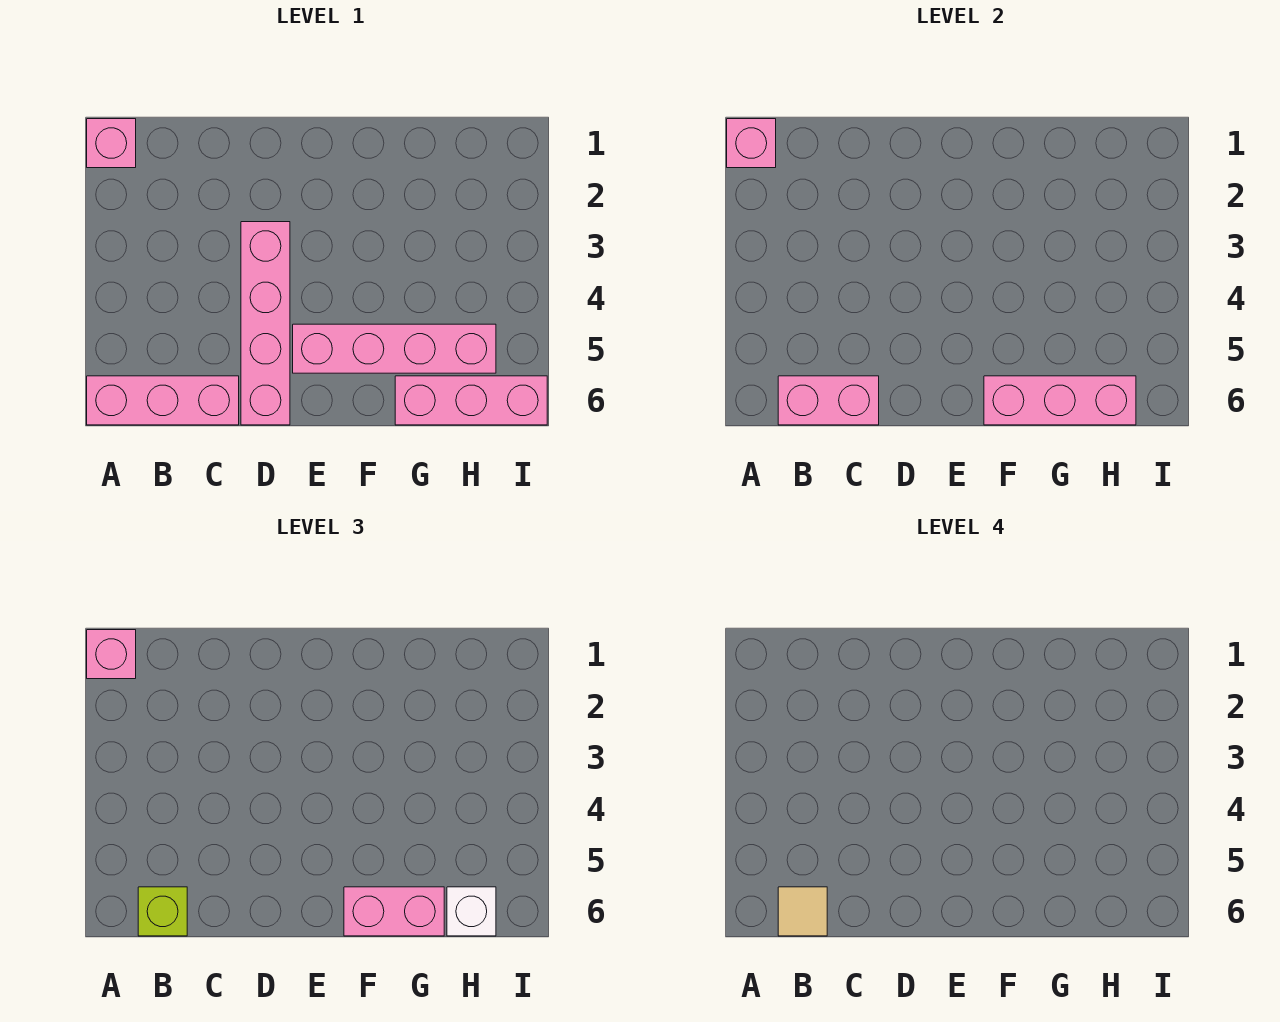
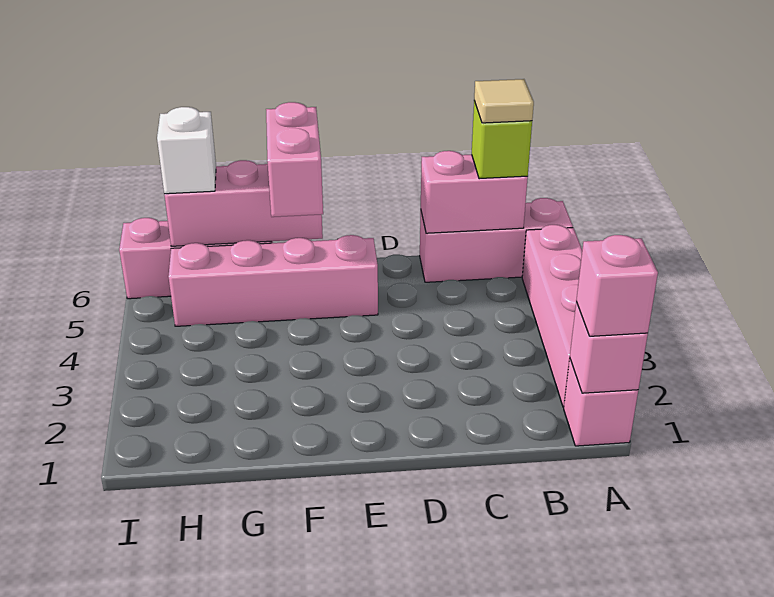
pink 1x4 brick [241,222,290,425] -> pink 1x4 brick moved to [522,225,582,407]
pink 1x2 brick [344,887,444,936] -> pink 1x2 brick turned to [266,102,323,217]

